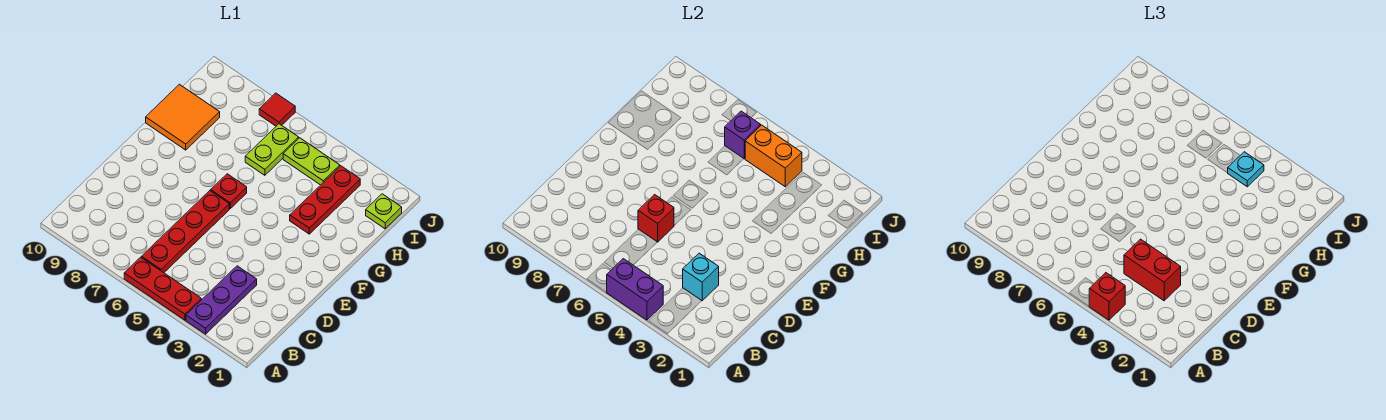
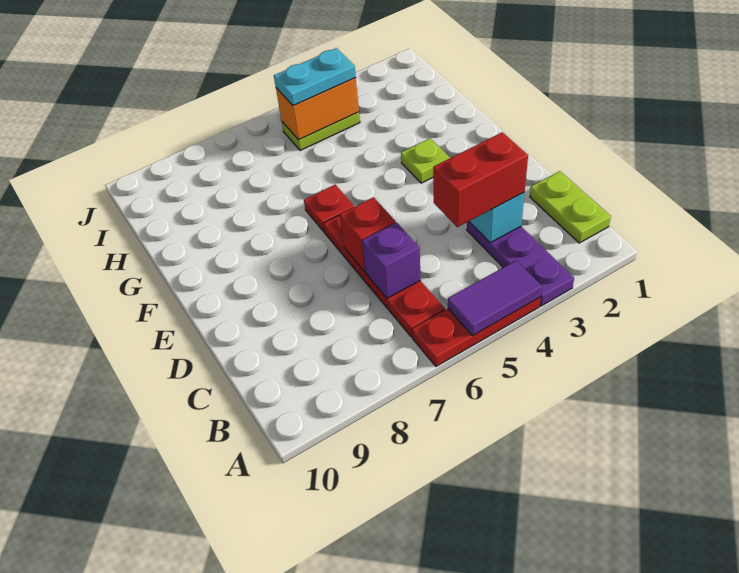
purple 1x2 brick [607,259,663,320] -> purple 1x2 tile [448,261,542,336]
red 1x1 brick [1089,273,1125,320] -> none
red 1x3 plate [290,166,360,234] -> none
orange 2x2 tile [146,84,220,150] -> none
lime 1x2 plate [245,124,299,175] -> lime 1x2 plate moved to [530,171,611,243]
lime 1x1 plate [366,194,402,229] -> lime 1x1 plate moved to [401,138,450,183]
cyan 1x1 plate [1228,152,1264,187] -> cyan 1x2 plate [274,48,356,106]
purple 1x1 brick [725,111,761,159] -> purple 1x1 brick moved to [362,223,421,298]
red 1x1 tile [259,93,295,126] -> none

